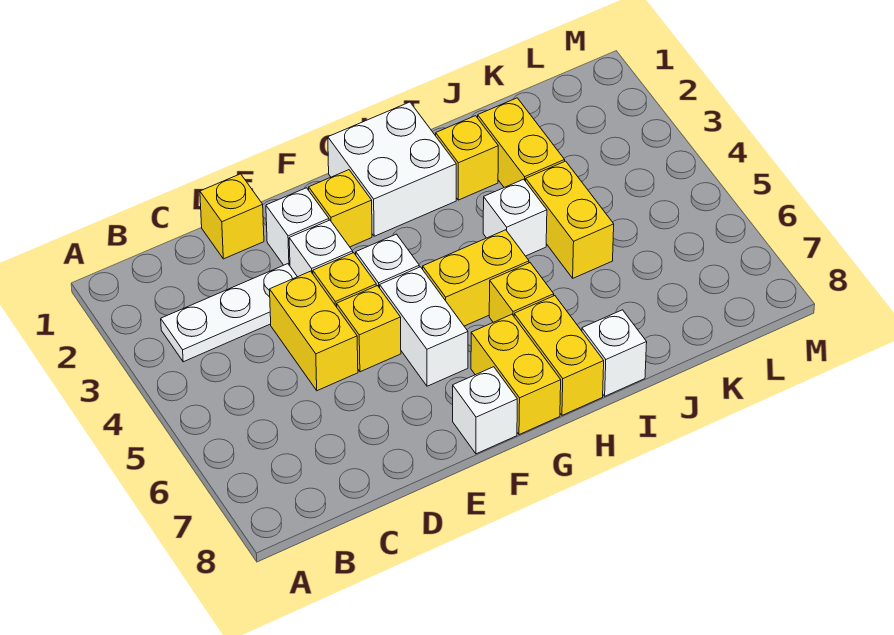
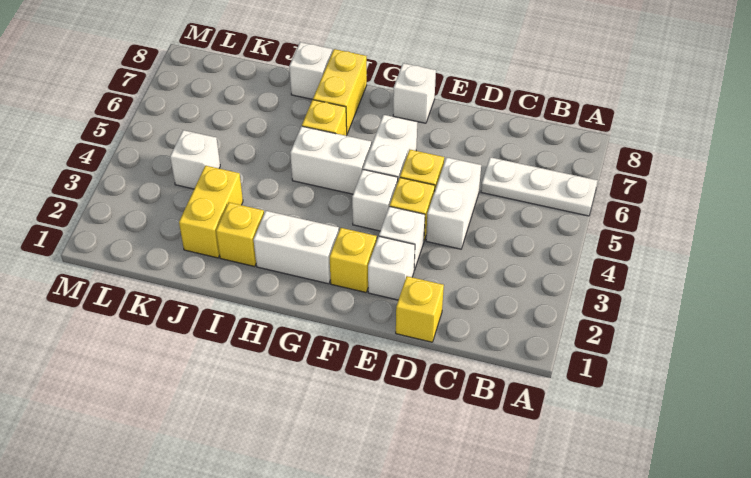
white 1x3 plate [161,264,297,362] -> white 1x3 plate moved to [481,157,598,216]
yellow 1x2 brick [270,271,358,391] -> white 1x2 brick [426,157,481,249]
white 2x2 brick [328,102,456,236] -> white 1x2 brick [254,211,339,284]
yellow 1x2 brick [423,230,529,326] -> white 1x2 brick [290,126,371,194]
yellow 1x2 brick [471,314,561,435] -> none
white 1x1 brick [483,179,547,256] -> white 1x1 brick moved to [170,130,220,189]
yellow 1x2 brick [526,161,614,278] -> none

